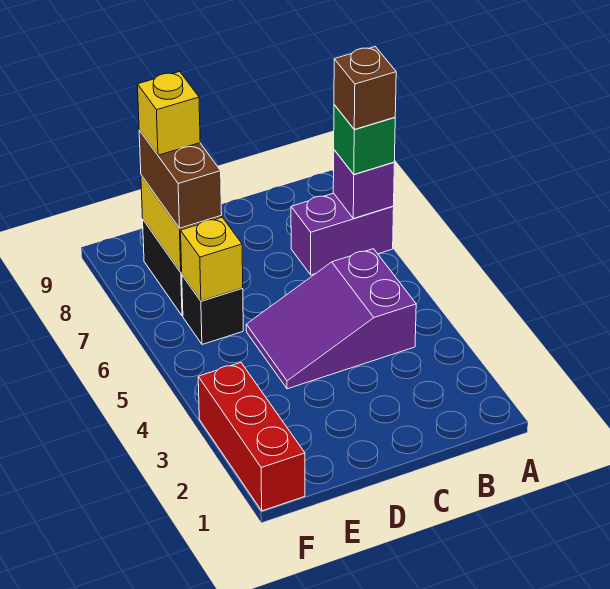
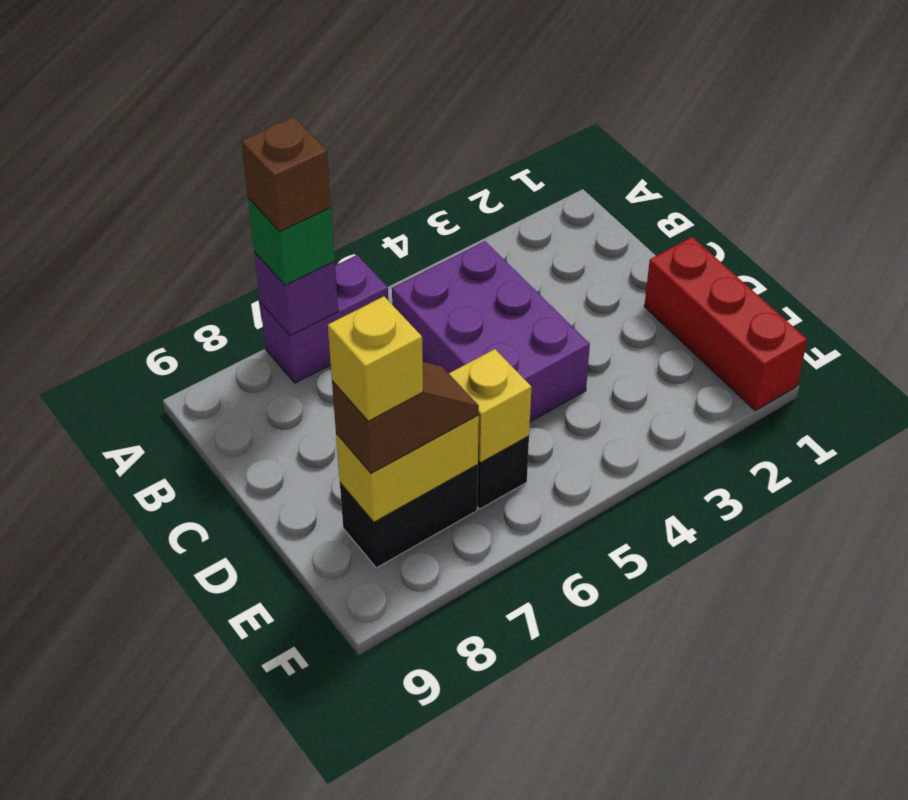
purple 1x2 brick [291,193,394,275] -> purple 1x2 brick turned to [260,255,388,383]
purple 2x3 slope [246,249,416,389] -> purple 2x3 brick [392,241,590,422]
brown 1x2 brick [139,130,222,228] -> brown 1x2 slope [332,362,479,473]
red 1x3 brick [198,363,305,511] -> red 1x3 brick turned to [644,237,807,411]

